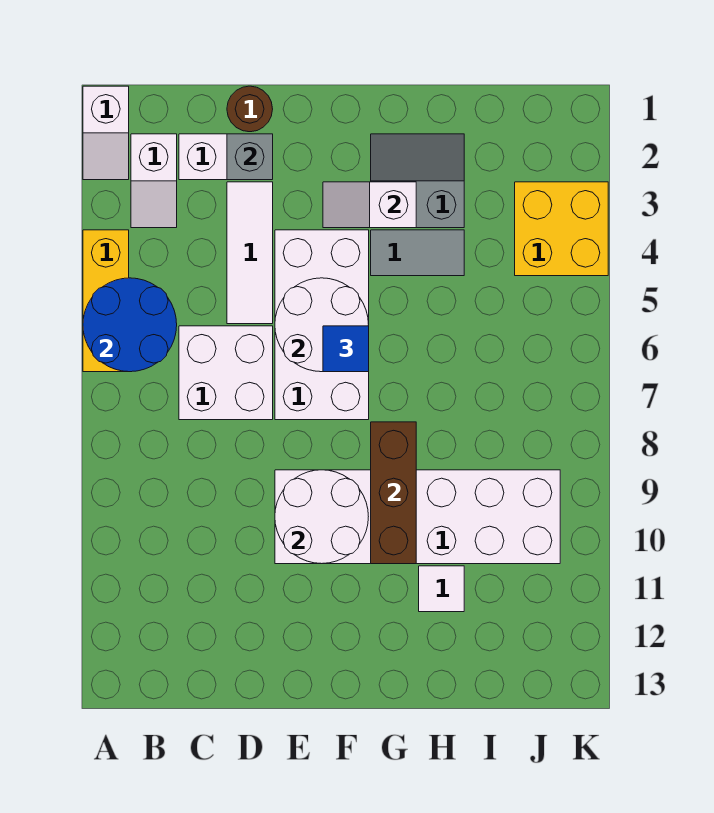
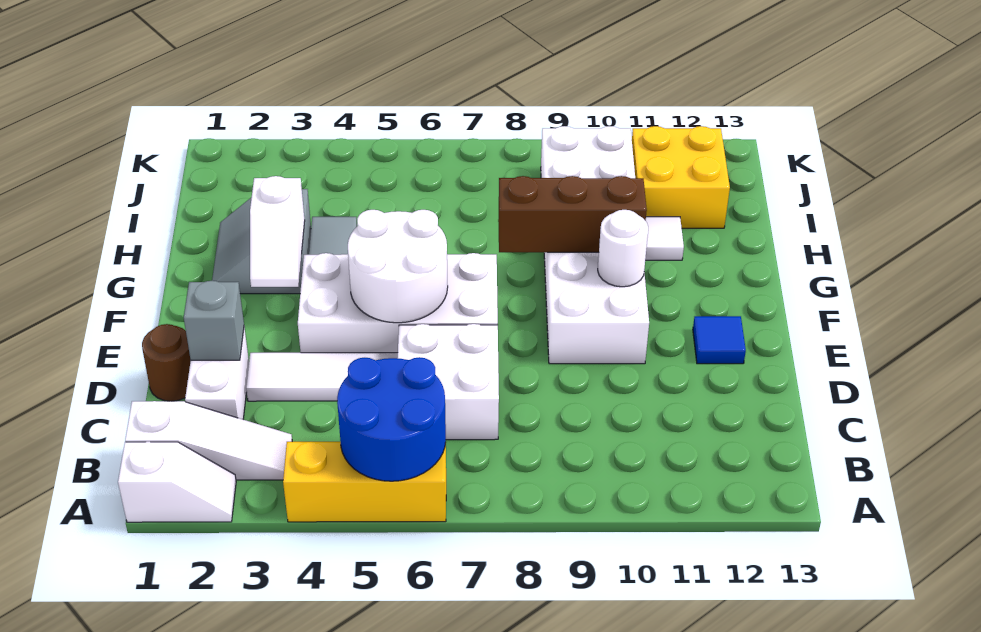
white 1x2 slope [131,134,177,228] -> white 1x3 slope [125,401,292,480]
white 2x2 round brick [275,470,368,564] -> white 1x1 round brick [598,210,648,287]
blue 1x1 tile [323,326,369,372] -> blue 1x1 tile moved to [693,316,746,364]
yellow 2x2 brick [515,182,608,276] -> yellow 2x2 brick moved to [632,126,730,228]

